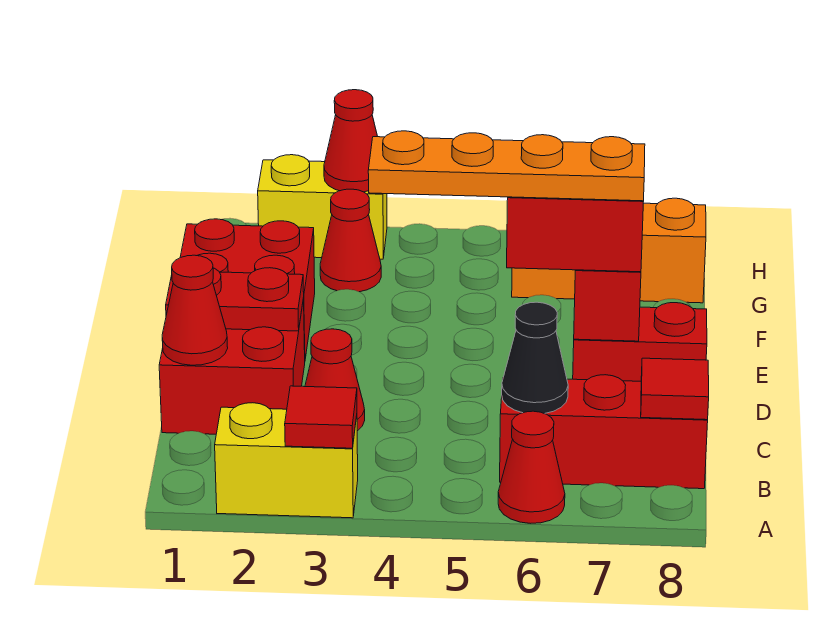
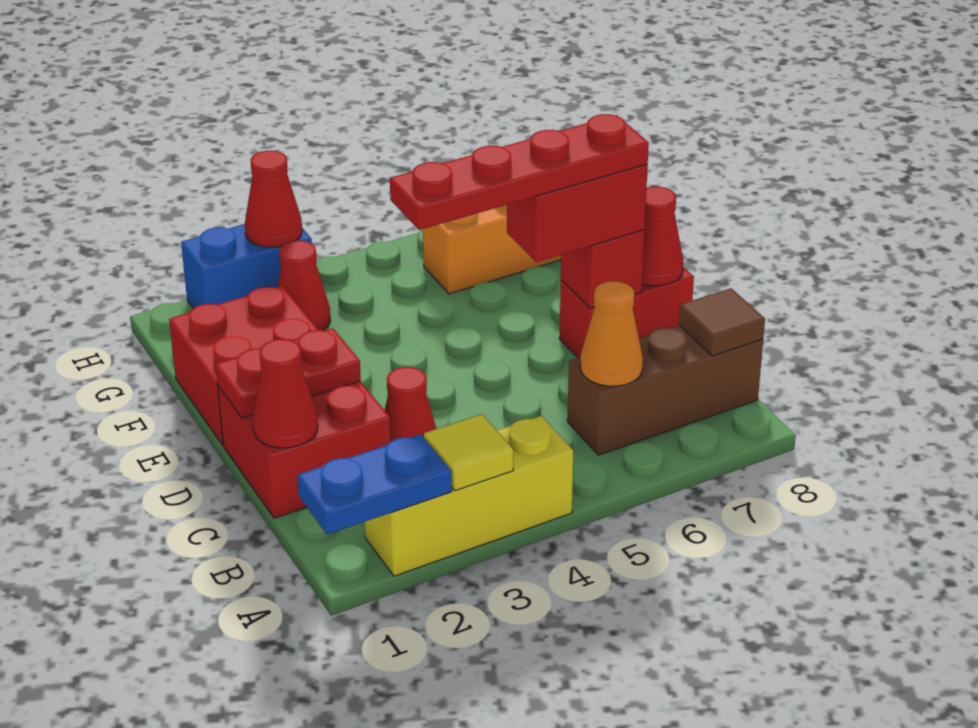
none -> blue 1x2 plate [297,434,452,534]
yellow 1x2 brick [215,403,358,518] -> yellow 1x3 brick [365,416,573,576]
red 1x1 tile [285,386,357,448] -> yellow 1x1 tile [424,414,514,491]
red 1x1 cone [498,411,565,523] -> red 1x1 cone moved to [642,187,683,286]
red 1x3 brick [500,375,708,489] -> brown 1x3 brick [567,325,763,455]
black 1x1 cone [502,302,568,414] -> orange 1x1 cone [580,281,643,386]
red 1x1 tile [641,358,709,420] -> brown 1x1 tile [679,288,765,356]
orange 1x4 plate [368,131,645,201] -> red 1x4 plate [390,114,649,230]
yellow 1x2 brick [258,155,387,259] -> blue 1x2 brick [181,224,312,308]

